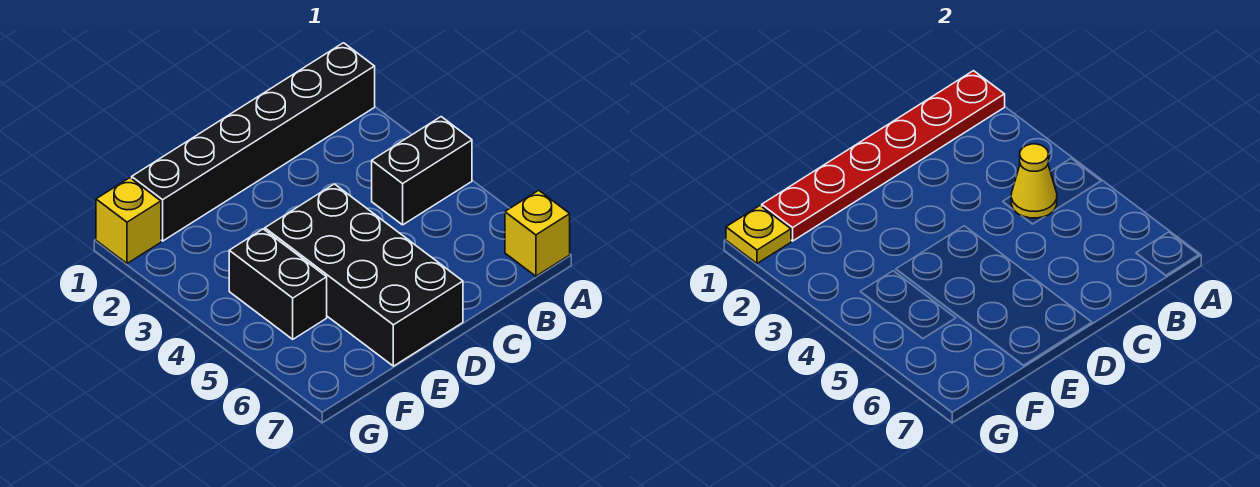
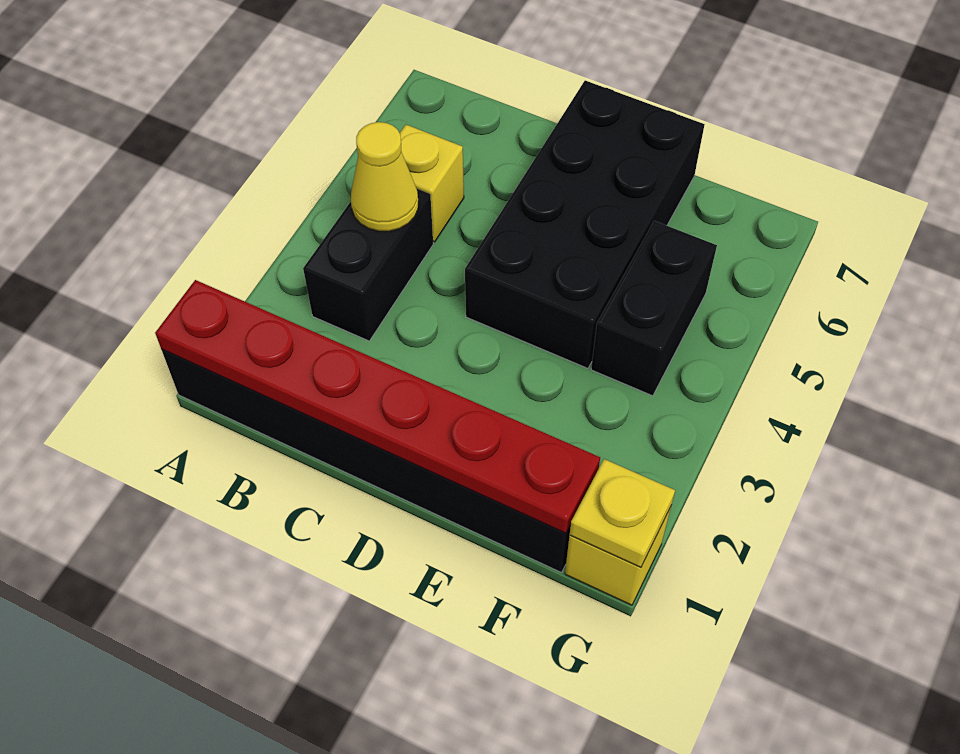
black 1x2 brick [372,117,472,225] -> black 1x2 brick turned to [303,189,433,341]
yellow 1x1 brick [505,190,570,276] -> yellow 1x1 brick moved to [400,125,464,242]

